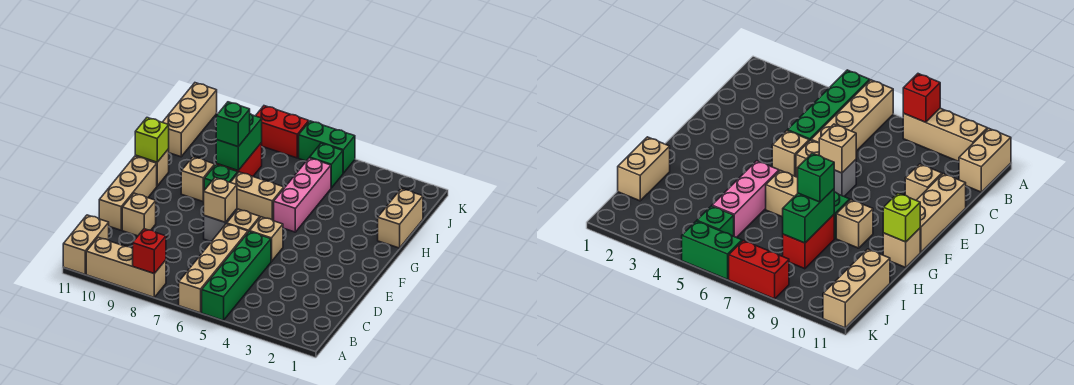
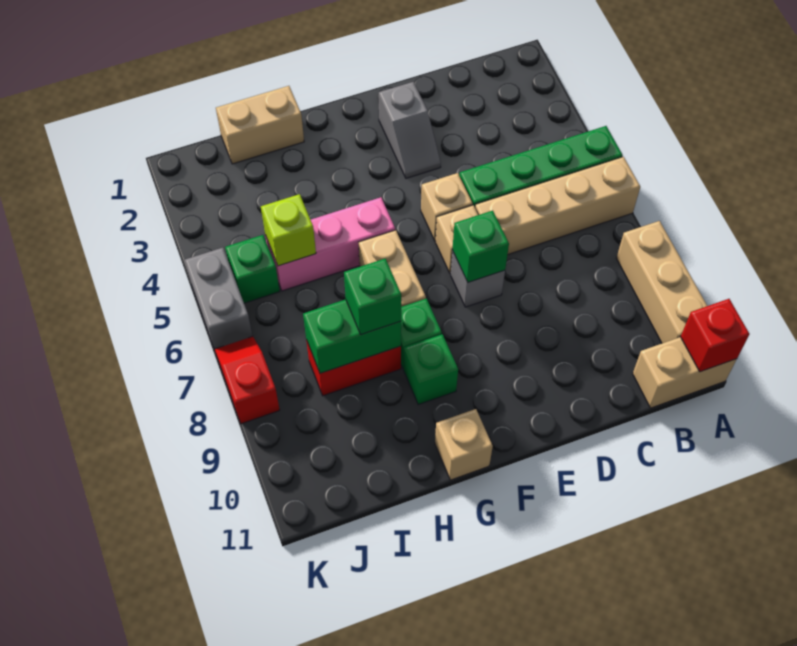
red 1x1 brick [133,229,166,274] -> red 1x1 brick moved to [681,299,749,372]
tan 1x1 brick [122,193,156,236] -> none
tan 1x3 brick [99,156,157,230] -> none
none -> grey 1x2 slope [379,82,441,178]
tan 1x1 brick [203,178,237,222] -> green 1x1 brick [452,211,509,282]
tan 1x1 brick [181,157,215,201] -> green 1x1 brick [403,334,458,405]
lime 1x1 brick [135,118,169,162] -> lime 1x1 brick moved to [261,194,316,266]
tan 1x3 brick [162,83,217,157] -> none
green 1x2 brick [299,121,355,173] -> grey 1x2 brick [185,248,253,349]
red 1x2 brick [256,106,309,158] -> red 1x2 slope [214,336,280,424]

